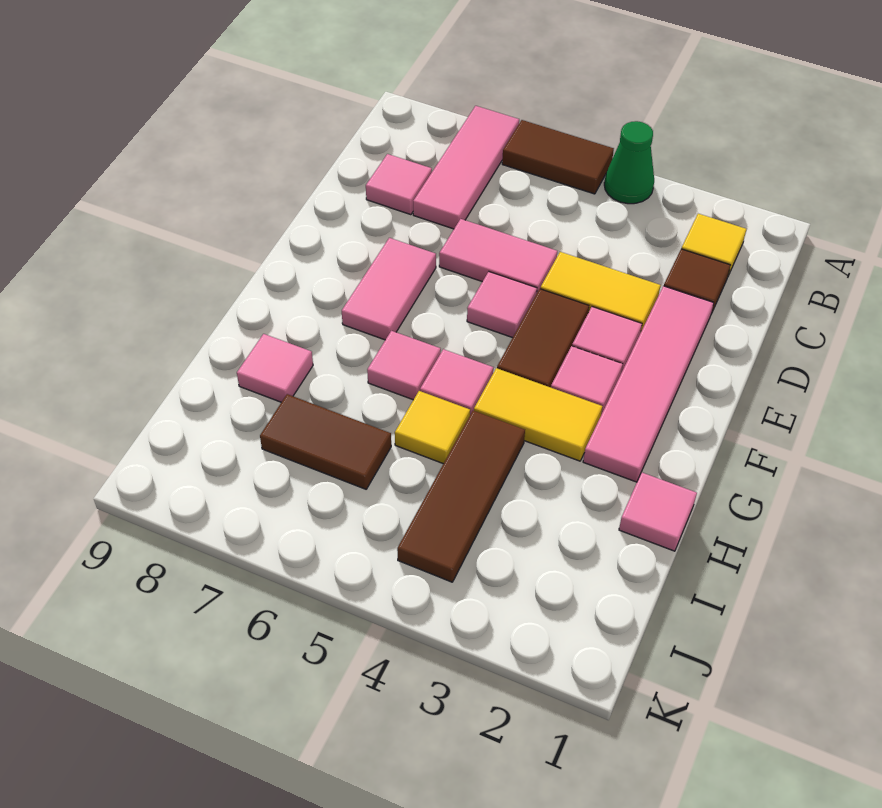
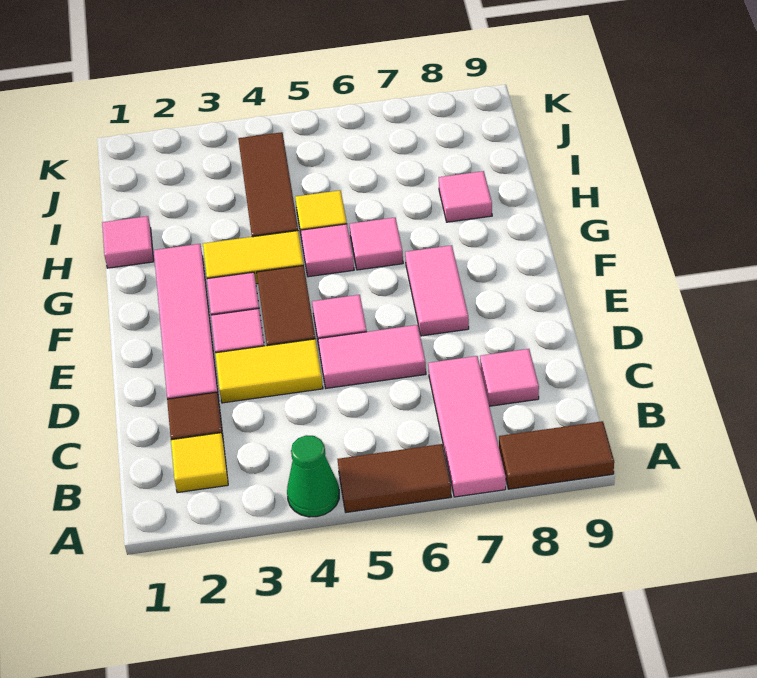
brown 1x2 tile [260,394,391,489] -> brown 1x2 tile moved to [499,421,614,489]

